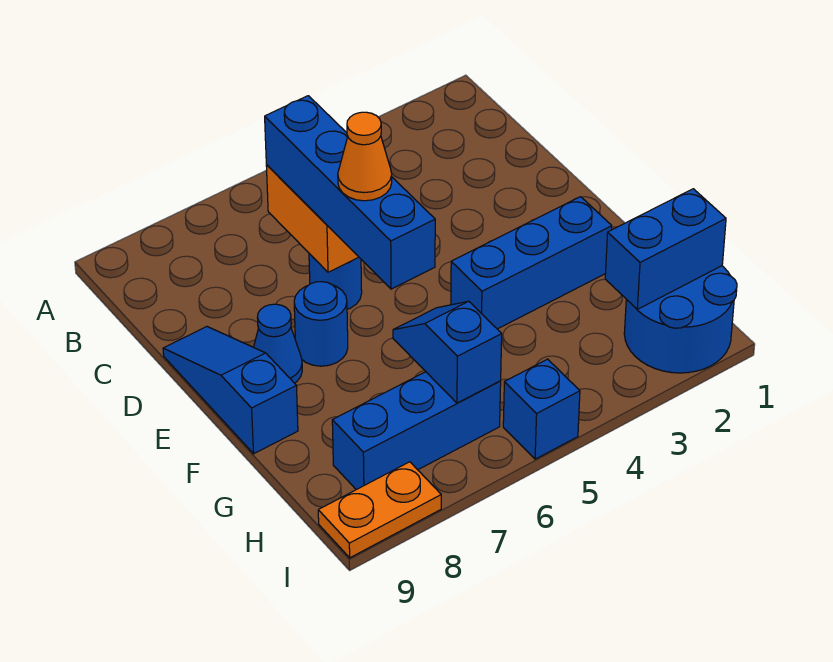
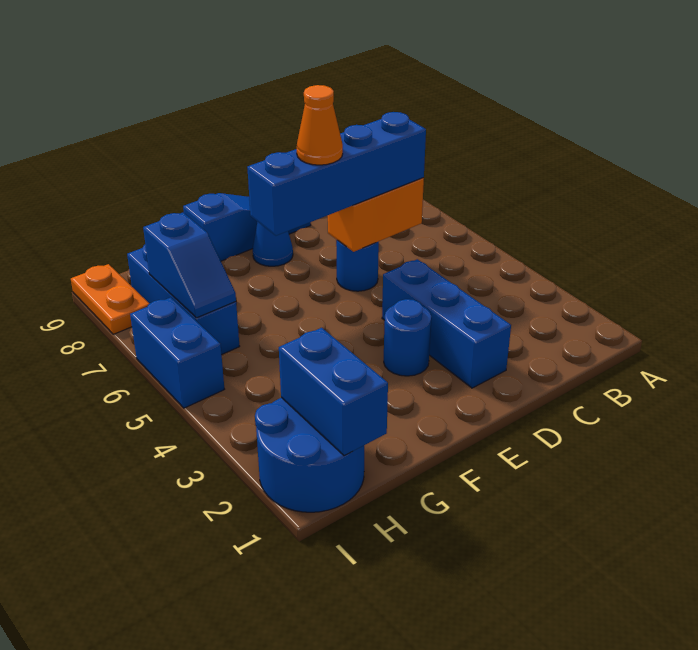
blue 1x1 round brick [294,282,348,366] -> blue 1x1 round brick moved to [384,299,431,376]
blue 1x3 brick [451,197,612,329] -> blue 1x3 brick moved to [382,259,511,388]
blue 1x2 slope [393,301,502,403] -> blue 1x2 slope turned to [143,213,236,318]
blue 1x1 brick [503,359,580,459] -> blue 1x2 brick [130,297,224,408]

